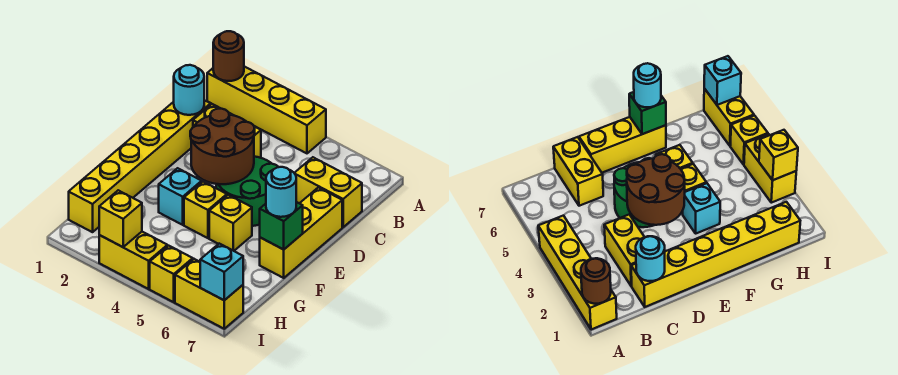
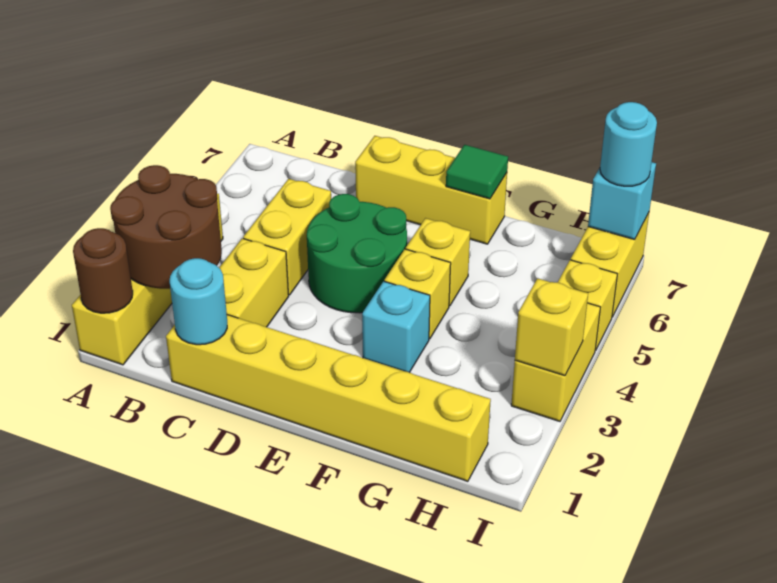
yellow 1x2 brick [295,157,362,227] -> yellow 1x2 brick moved to [243,179,331,295]
brown 2x2 round brick [190,108,255,184] -> brown 2x2 round brick moved to [110,165,222,289]
green 1x1 brick [260,202,303,249] -> green 1x1 tile [446,145,508,199]
cyan 1x1 round brick [266,167,296,217] -> cyan 1x1 round brick moved to [600,102,657,186]

